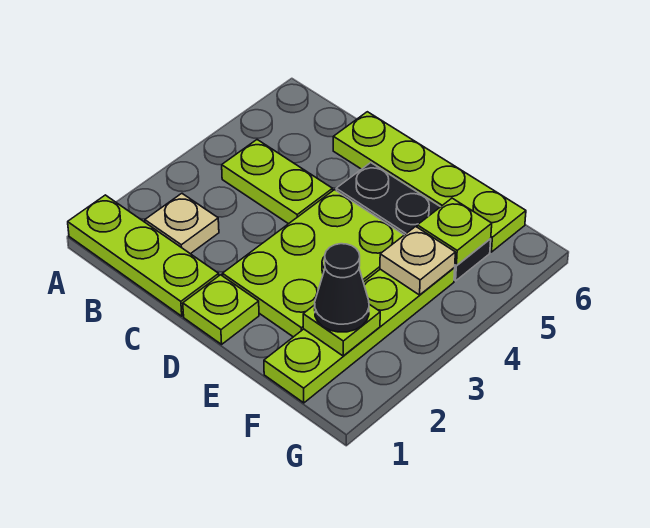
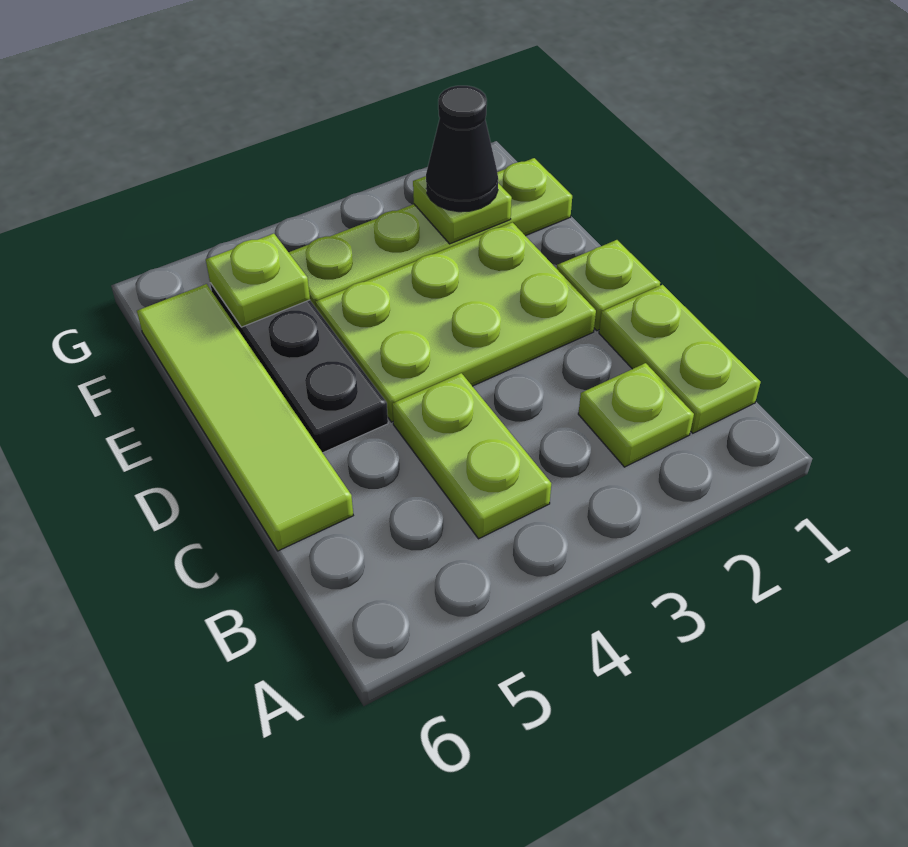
lime 1x3 plate [68,195,219,316] -> lime 1x2 plate [599,285,761,433]
tan 1x1 plate [145,193,219,254] -> lime 1x1 plate [578,363,694,467]
lime 1x4 plate [333,112,526,252] -> lime 1x4 tile [137,284,353,551]
tan 1x1 plate [380,226,455,295] -> none

